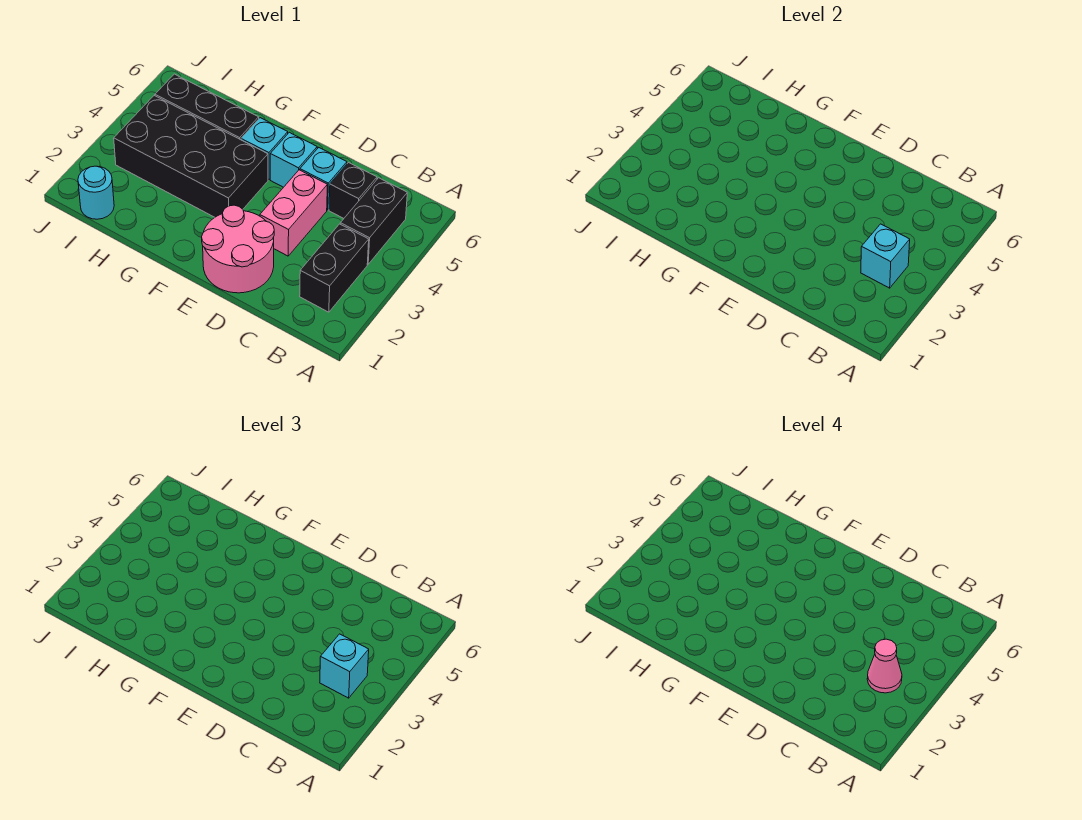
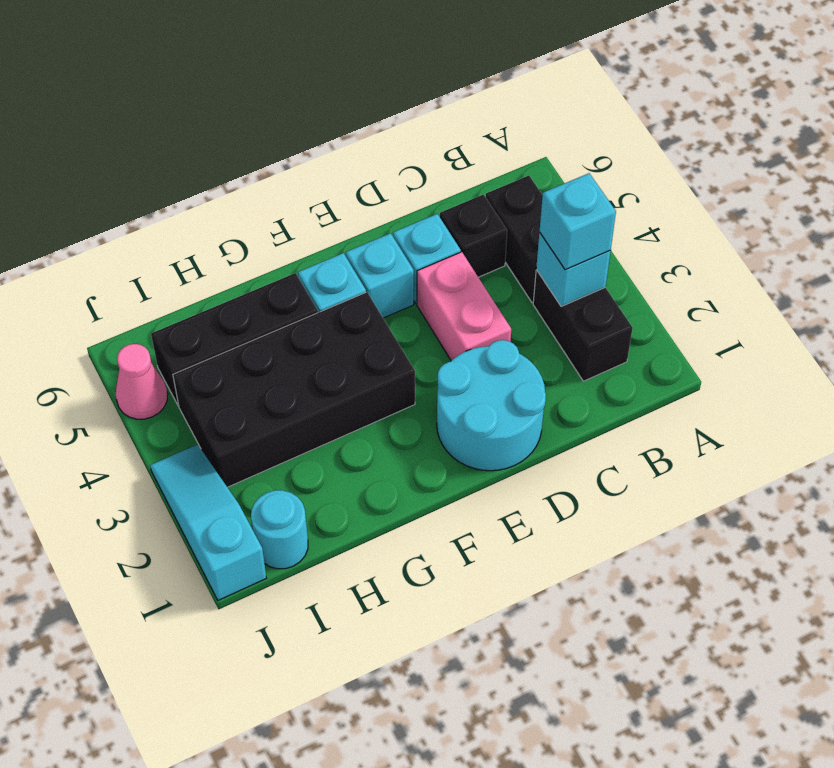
pink 1x1 cone [867,639,902,693] -> pink 1x1 cone moved to [116,344,168,419]
pink 2x2 round brick [202,205,274,293] -> cyan 2x2 round brick [437,340,546,471]
none -> cyan 1x3 slope [150,445,266,600]

